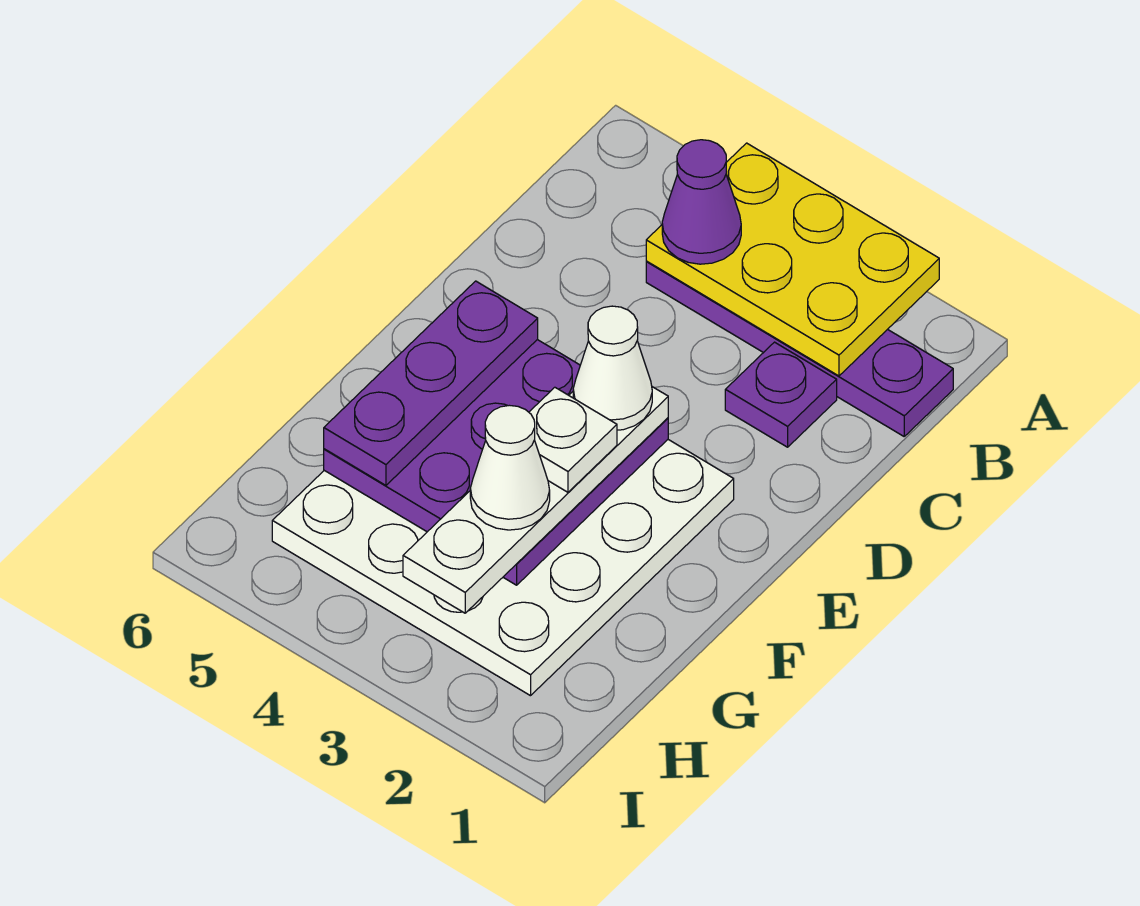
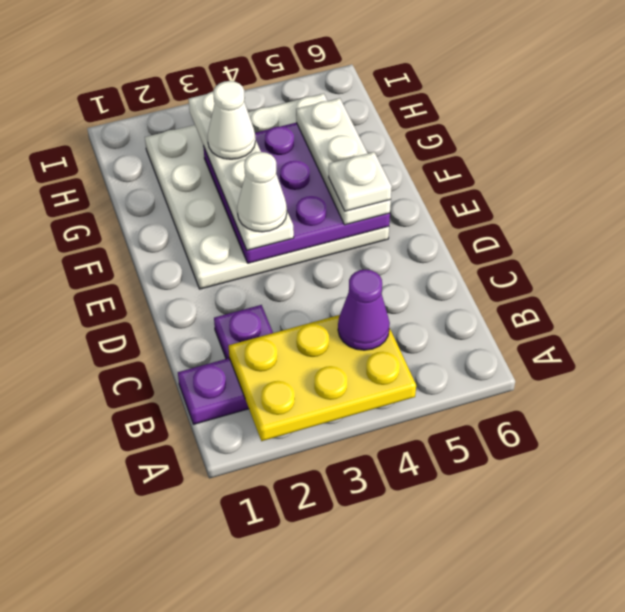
purple 1x3 plate [324,281,538,485] -> white 1x3 plate [296,98,391,225]
white 1x1 plate [529,387,617,492] -> white 1x1 plate moved to [329,152,392,211]

